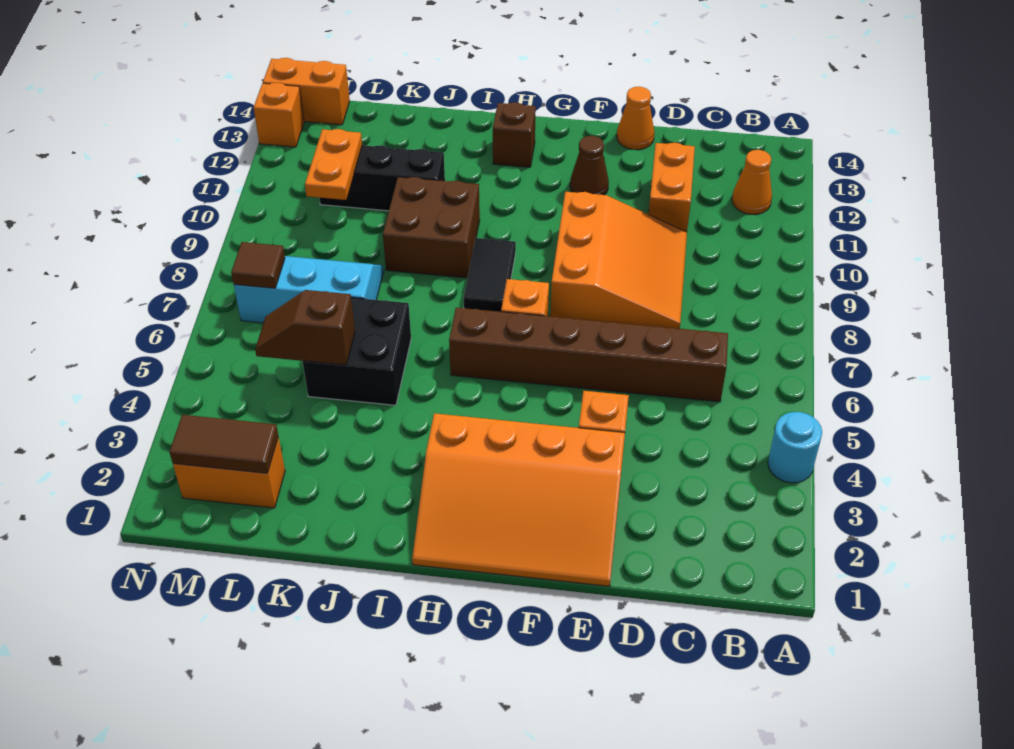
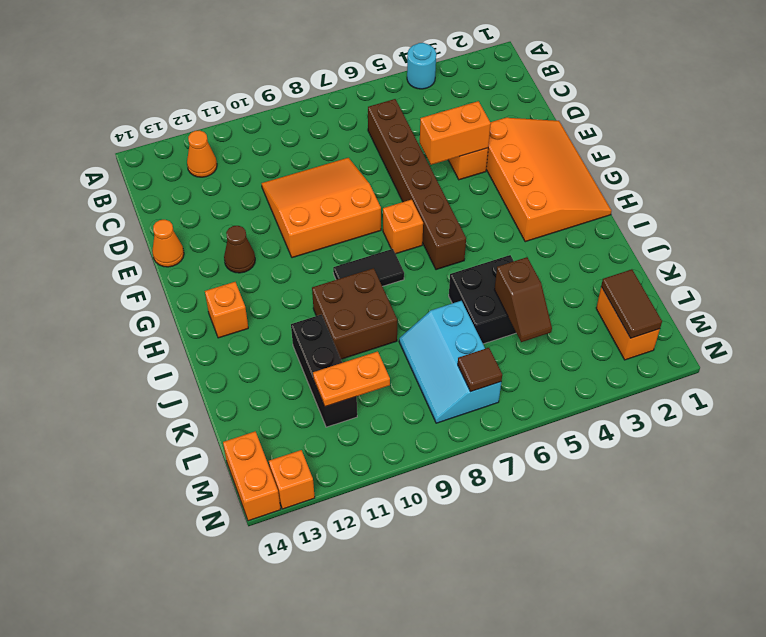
orange 1x2 brick [649,143,695,232] -> orange 1x2 brick moved to [420,101,491,165]
brown 1x1 brick [493,102,536,167] -> orange 1x1 brick [205,282,248,338]

